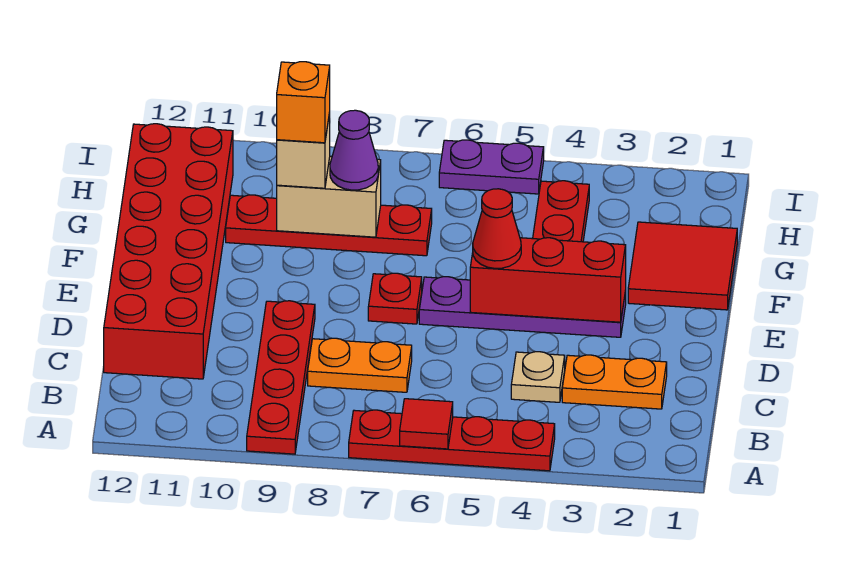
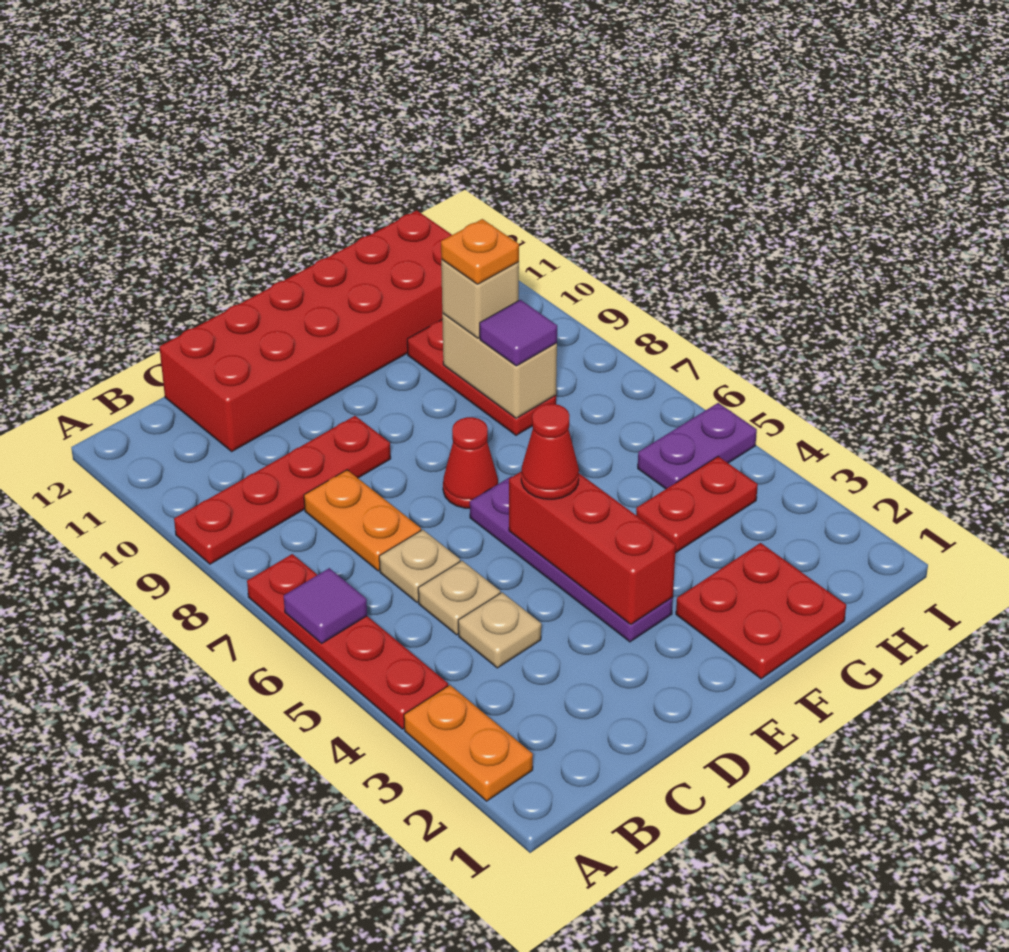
red 1x1 tile [400,399,453,449] -> purple 1x1 tile [284,568,367,644]
orange 1x2 plate [562,355,667,409] -> orange 1x2 plate moved to [404,685,533,801]
none -> tan 1x1 plate [418,561,500,635]
none -> tan 1x1 plate [379,530,460,602]
red 1x1 plate [368,273,422,324] -> red 1x1 cone [443,417,498,508]
red 2x2 tile [628,222,737,310] -> red 2x2 plate [676,543,846,679]
red 1x4 plate [226,195,432,256] -> red 1x3 plate [407,320,556,435]
purple 1x1 cone [330,110,378,190] -> purple 1x1 tile [480,300,557,366]
orange 1x1 brick [277,62,330,143] -> orange 1x1 plate [441,219,519,284]
purple 1x2 plate [439,140,544,194] -> purple 1x2 plate turned to [638,403,757,489]

